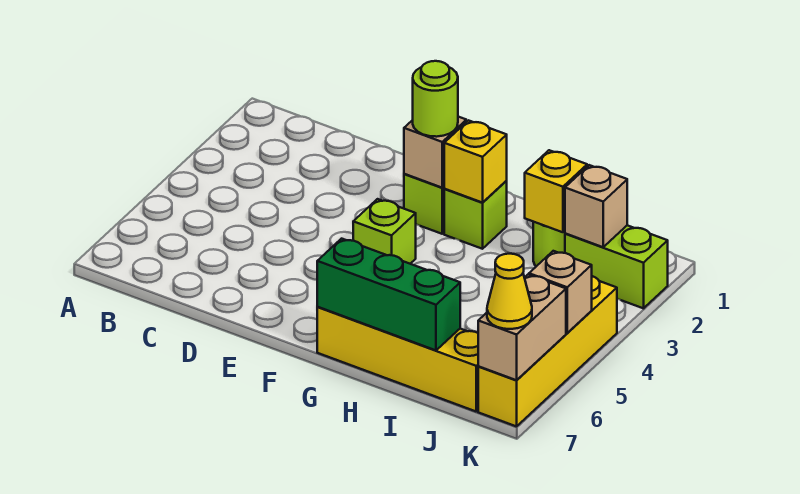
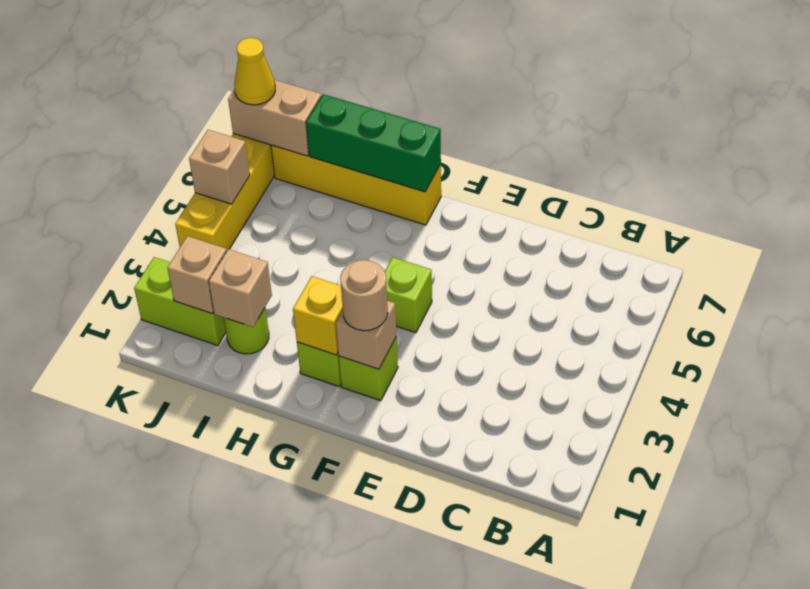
lime 1x1 round brick [413,61,458,137] -> tan 1x1 round brick [340,260,388,331]
yellow 1x1 brick [525,150,587,232] -> tan 1x1 brick [209,249,272,327]
tan 1x2 brick [478,275,566,380] -> tan 1x2 brick turned to [228,80,322,156]

